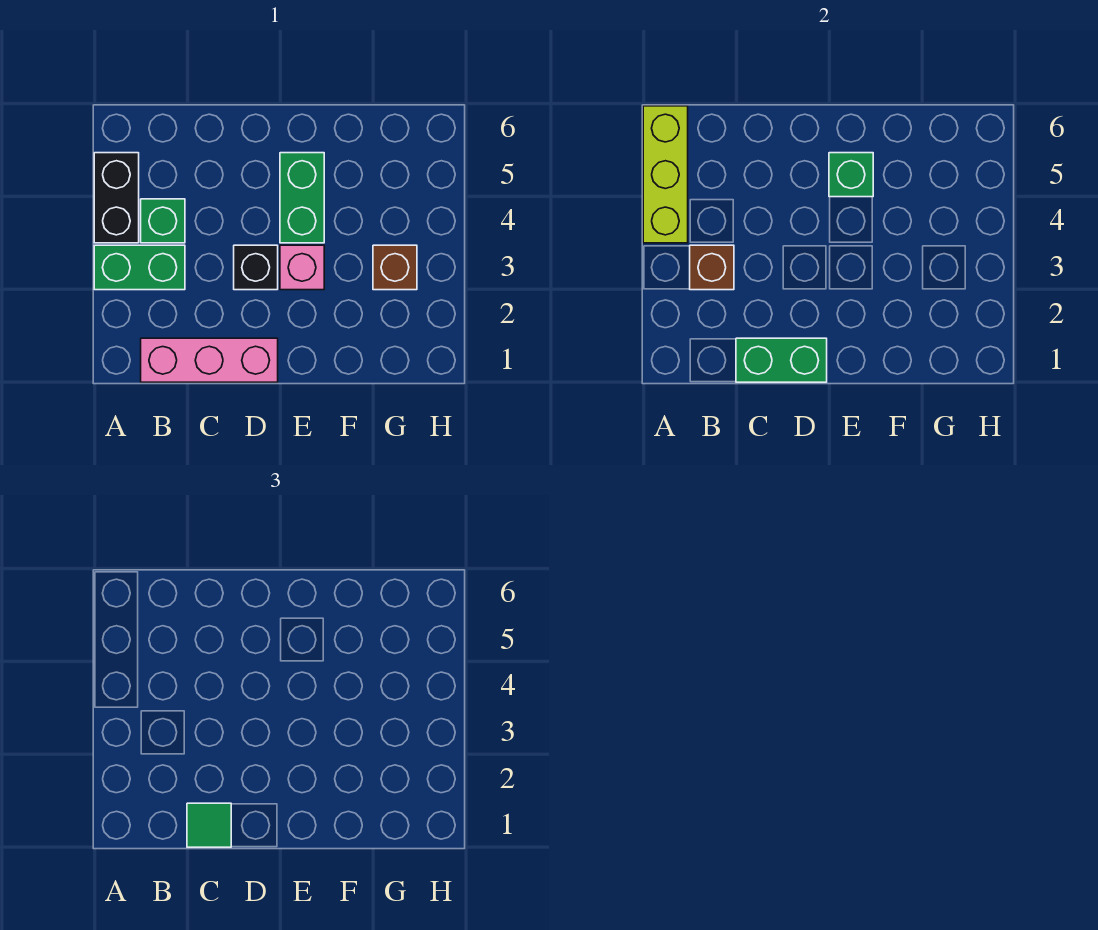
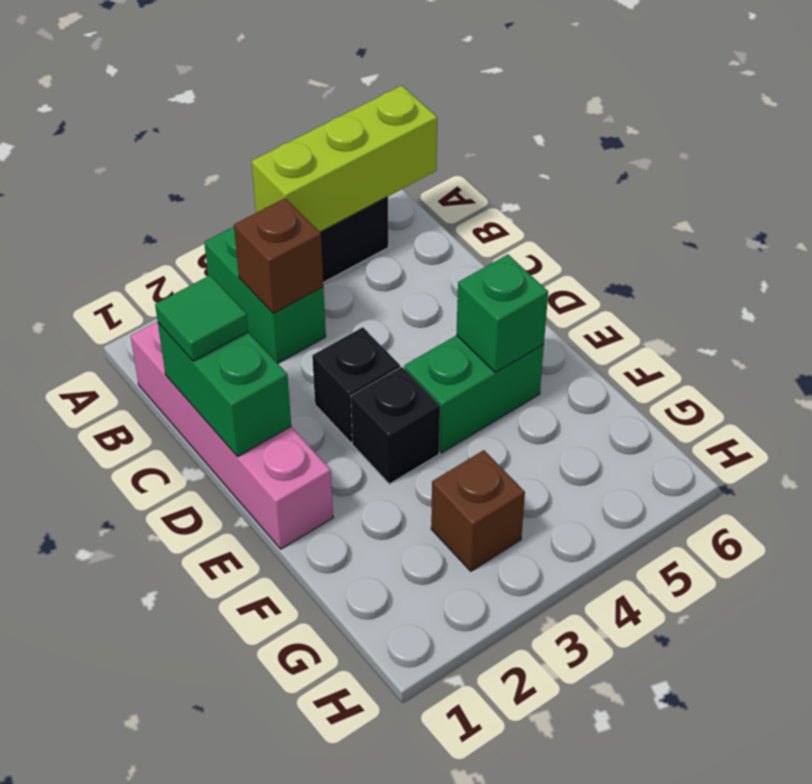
pink 1x3 brick [141,338,278,382] -> pink 1x4 brick [131,321,333,549]
green 1x1 brick [141,199,185,243] -> none
pink 1x1 brick [280,245,324,290] -> black 1x1 brick [351,367,440,484]

